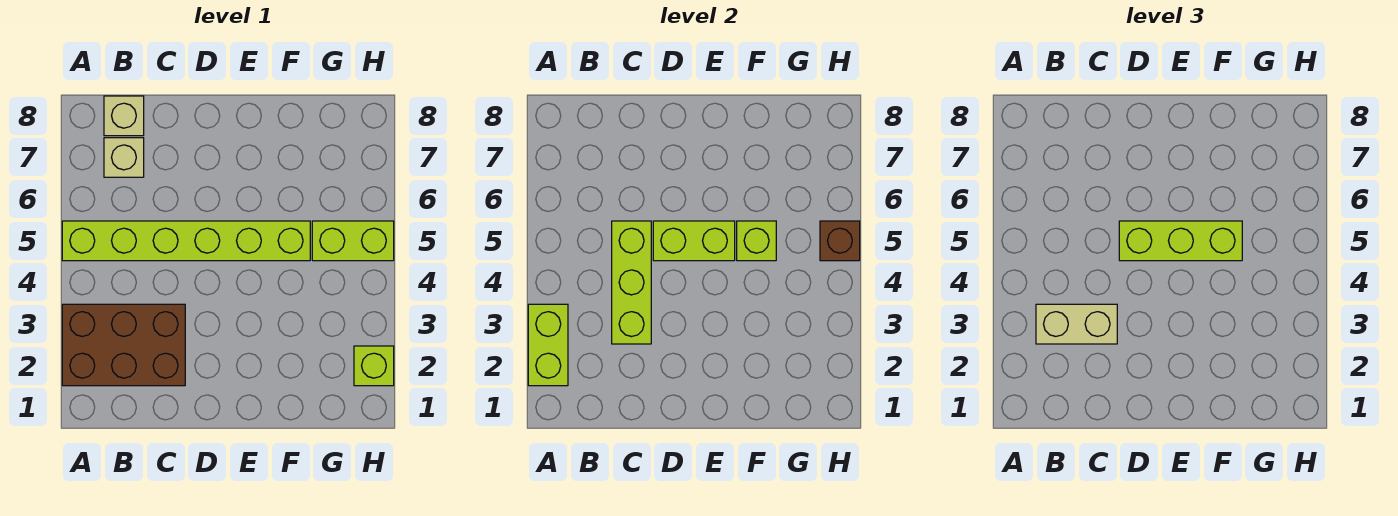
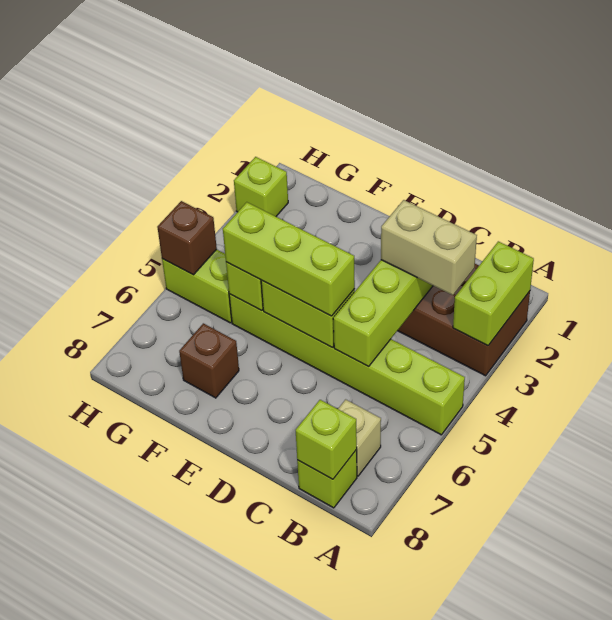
tan 1x1 brick [104,96,144,136] -> lime 1x1 brick [297,450,357,508]
none -> lime 1x1 brick [296,400,357,479]
none -> brown 1x1 brick [179,323,239,398]

